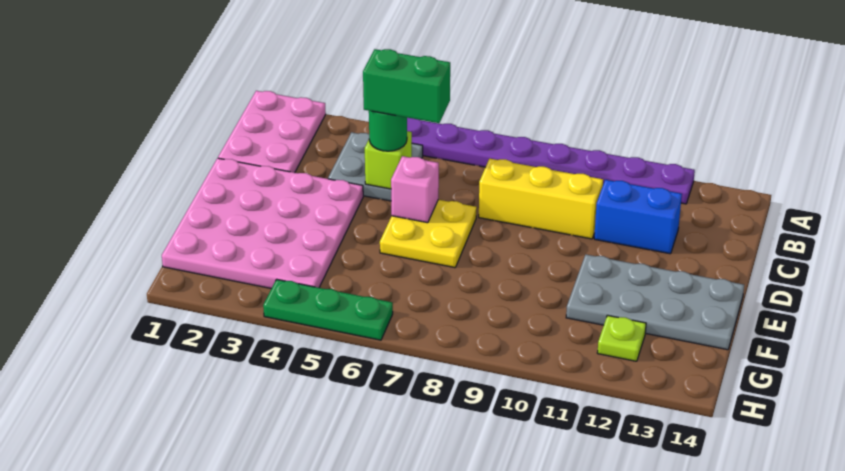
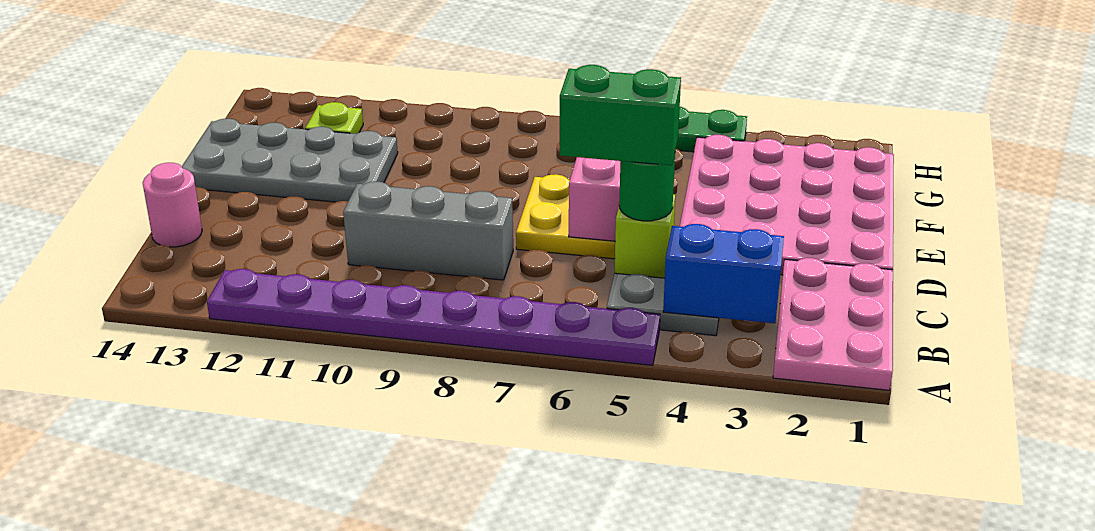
yellow 1x3 brick [479,159,603,239] -> grey 1x3 brick [343,181,513,280]
blue 1x2 brick [594,180,682,254] -> blue 1x2 brick moved to [663,224,784,323]
none -> pink 1x1 round brick [143,163,202,247]

